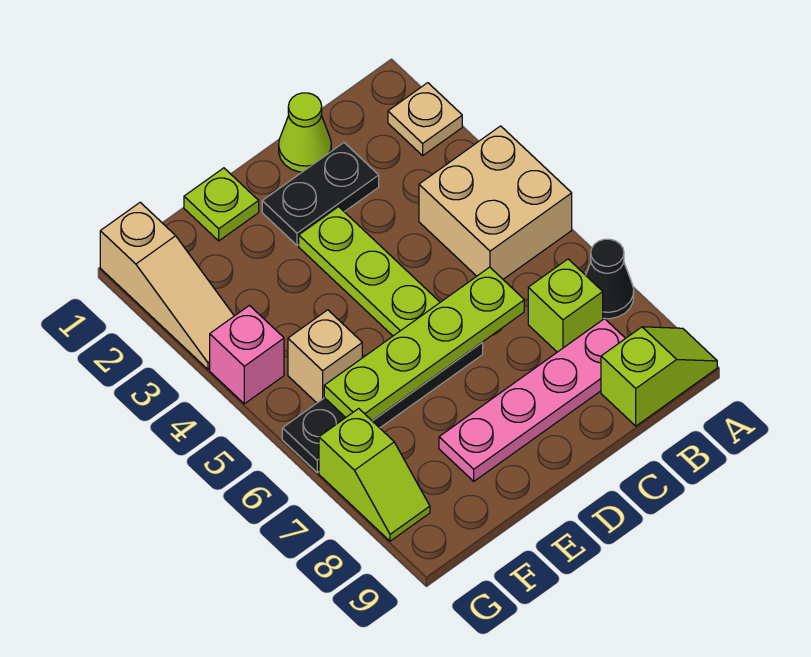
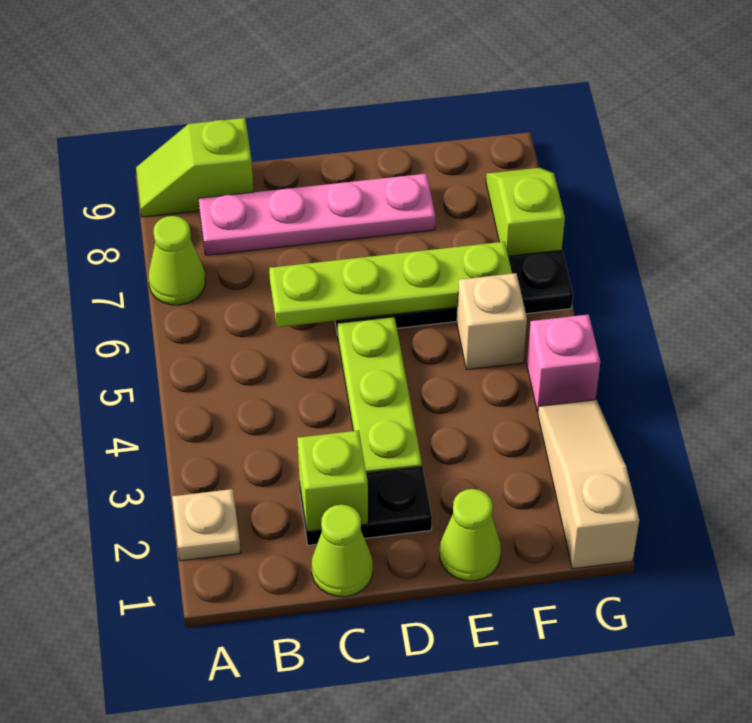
tan 2x2 brick [419,126,572,279] -> none
black 1x1 cone [586,239,634,319] -> lime 1x1 cone [148,216,205,305]
lime 1x1 brick [528,259,603,352] -> lime 1x1 brick moved to [297,430,368,532]
lime 1x1 plate [184,168,259,241] -> lime 1x1 cone [440,489,501,581]

